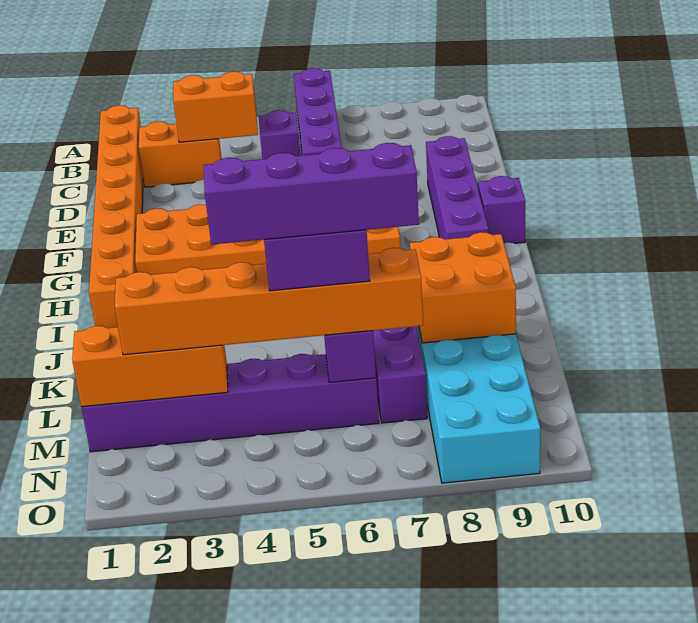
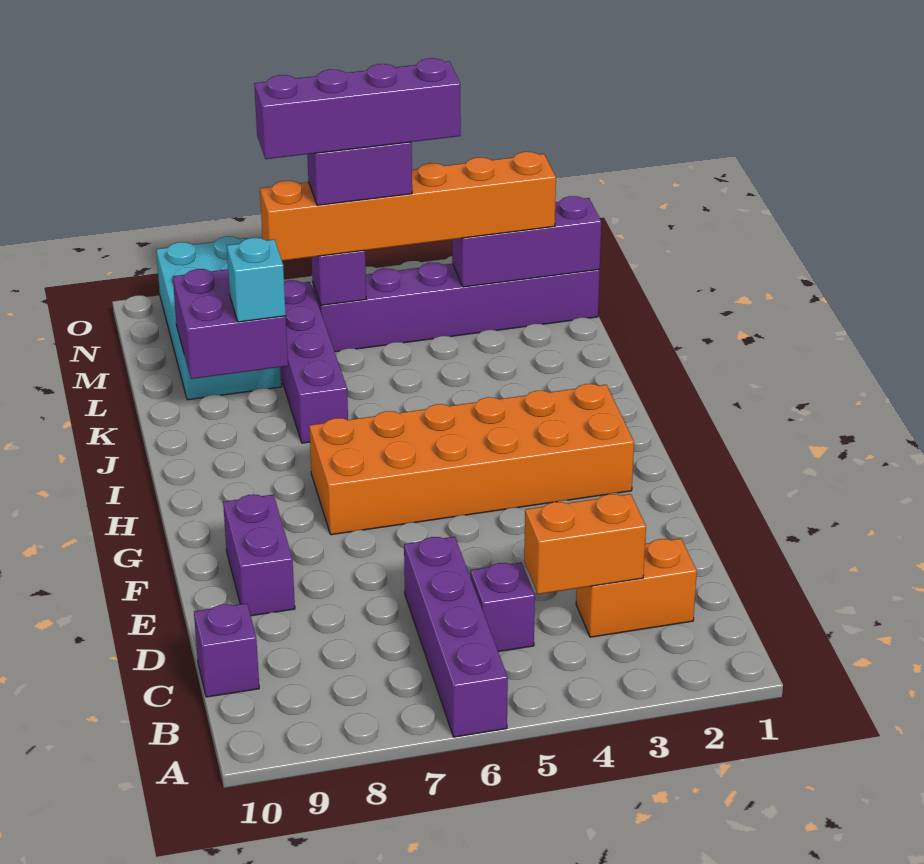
orange 1x8 brick [89,105,143,328] -> none
purple 1x4 brick [426,136,488,239] -> purple 1x2 brick [223,495,295,616]
purple 1x1 brick [478,176,525,243] -> purple 1x1 brick moved to [194,603,259,697]
orange 2x2 brick [410,232,516,343] -> purple 2x2 brick [173,269,288,379]
none -> cyan 1x1 brick [227,238,286,322]
orange 1x3 brick [72,326,228,407] -> purple 1x3 brick [452,196,601,287]

